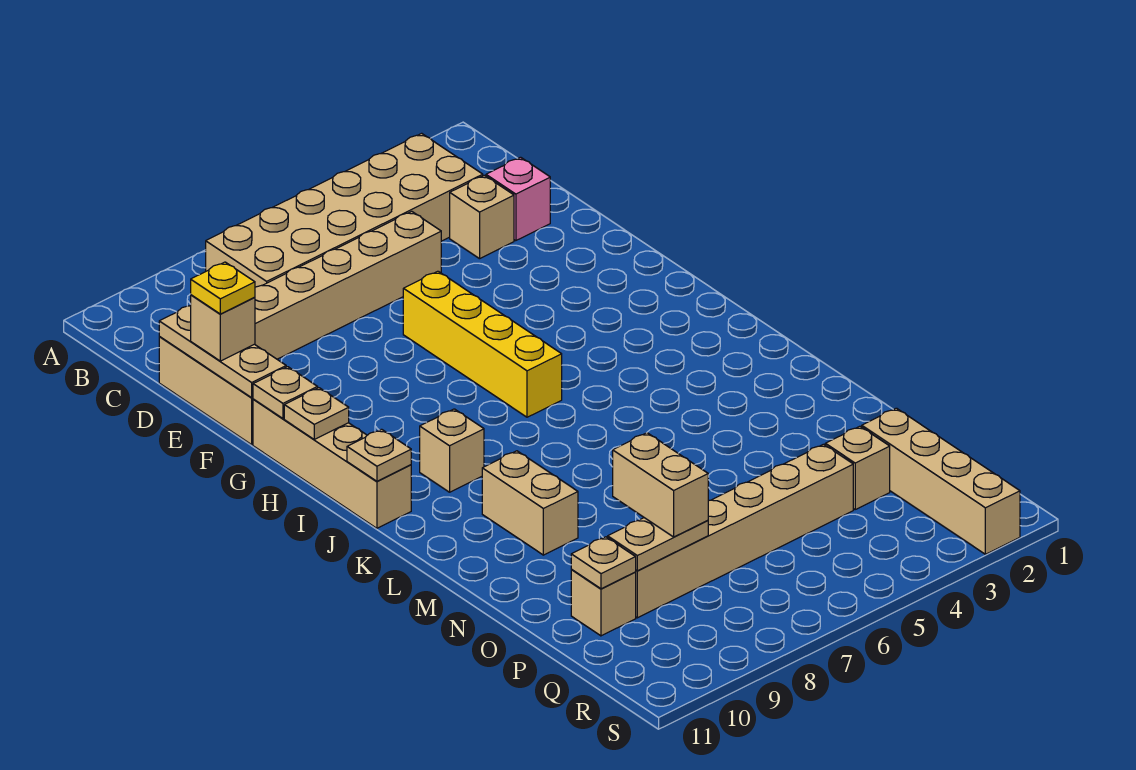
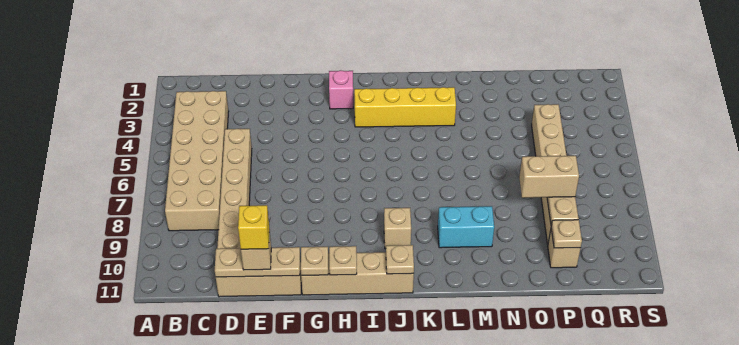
pink 1x1 brick [486,157,550,241] -> pink 1x1 brick moved to [329,70,353,109]
tan 1x1 brick [450,175,514,259] -> none
yellow 1x1 plate [191,262,255,314] -> yellow 1x1 brick [238,205,269,249]
yellow 1x4 brick [403,271,562,417] -> yellow 1x4 brick moved to [354,87,456,127]
tan 1x2 brick [482,451,578,555] -> cyan 1x2 brick [438,206,494,248]
tan 1x4 brick [862,408,1020,554] -> none
tan 1x1 brick [825,426,890,509] -> none

